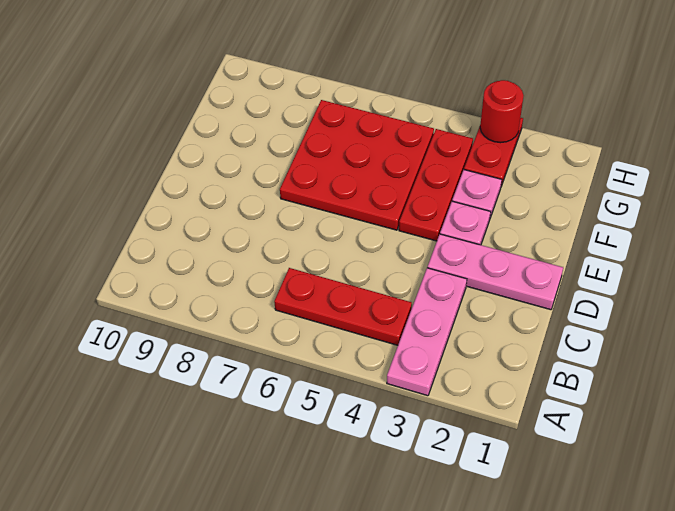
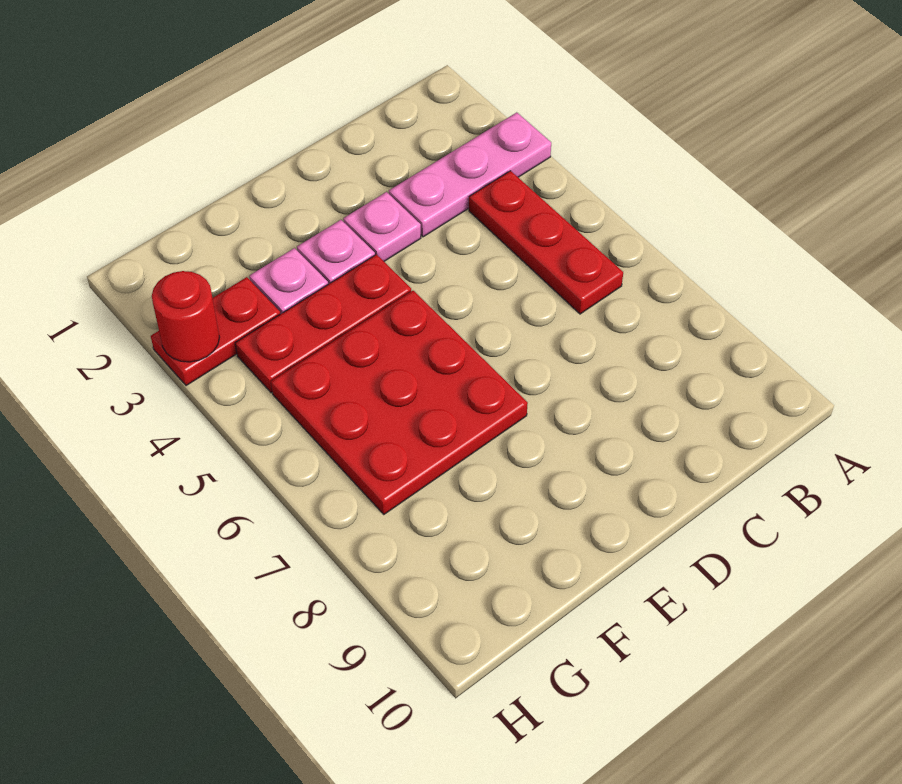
pink 1x3 plate [427,234,563,310] -> pink 1x1 plate [343,192,421,261]

